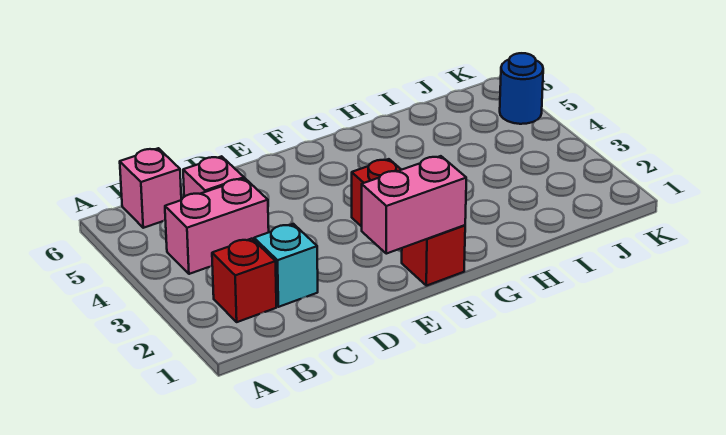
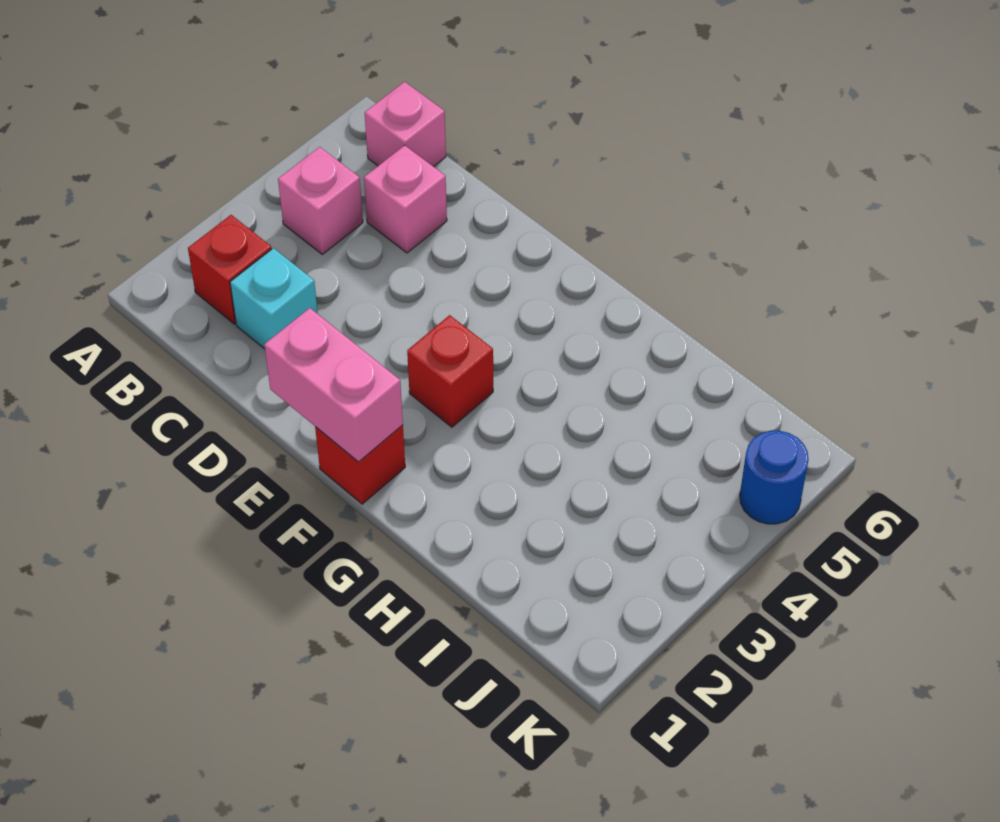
pink 1x2 brick [165,178,269,274] -> pink 1x1 brick [278,147,363,254]

